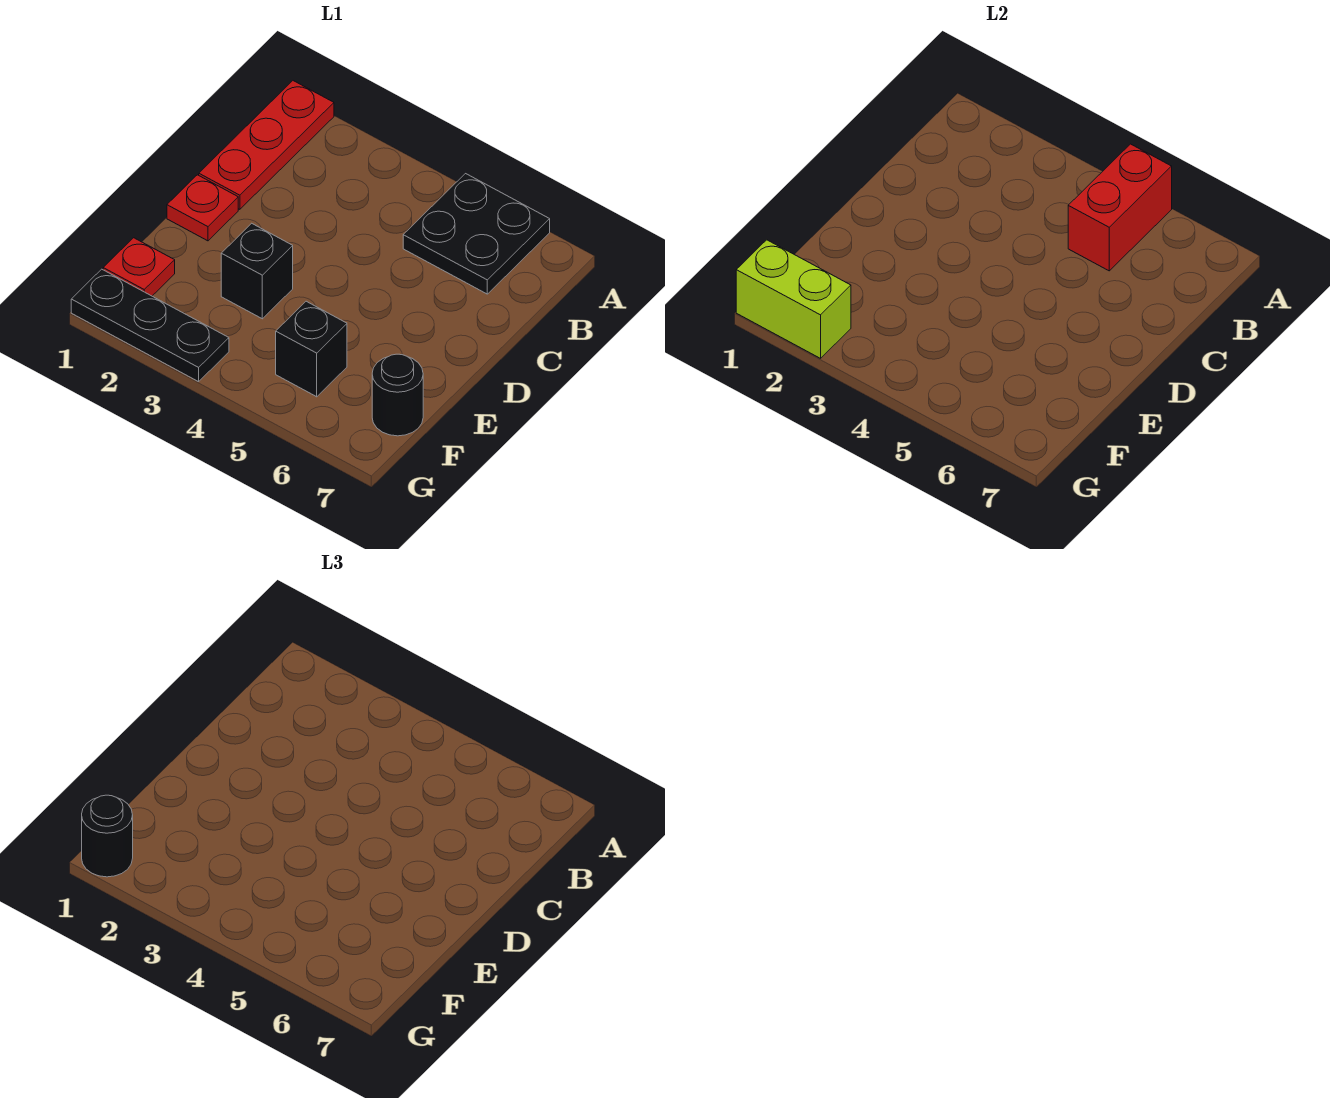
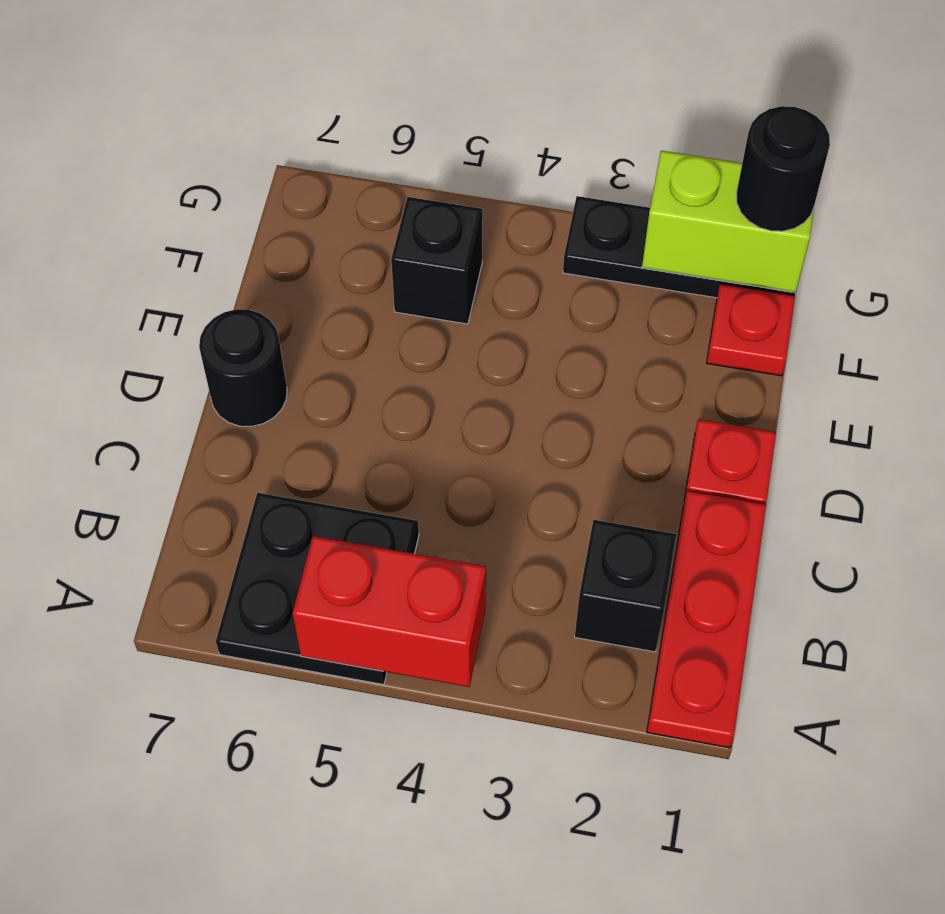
red 1x2 brick [1068,144,1172,271] -> red 1x2 brick turned to [293,536,486,687]
black 1x1 brick [221,223,293,319] -> black 1x1 brick moved to [575,520,676,652]
black 1x1 round brick [372,354,423,436] -> black 1x1 round brick moved to [199,309,287,427]

